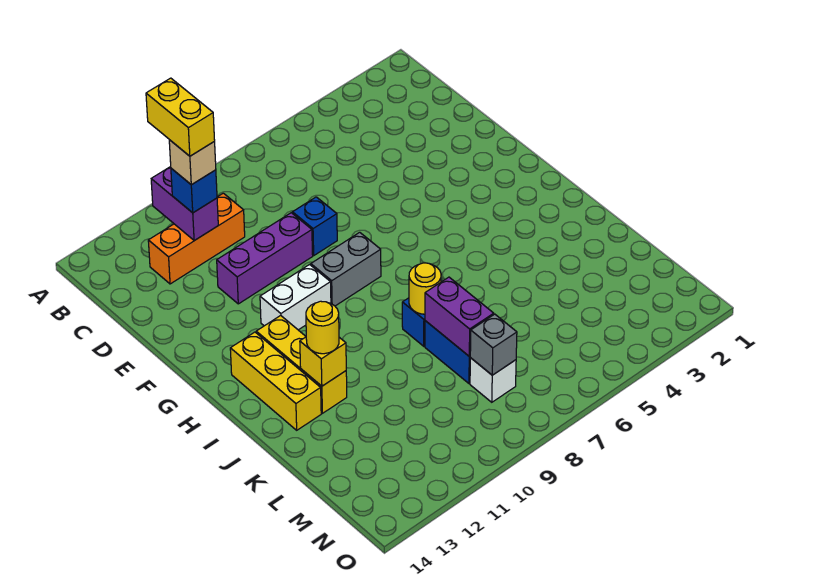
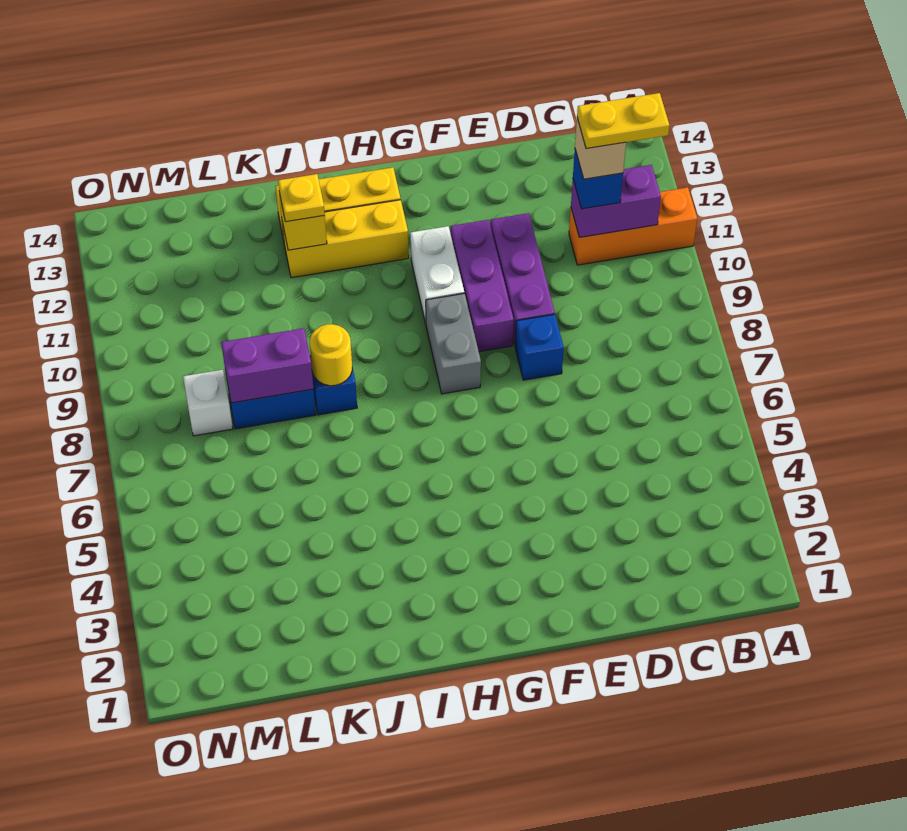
yellow 1x2 brick [146,78,215,156] -> yellow 1x2 plate [577,93,669,149]
orange 1x3 brick [148,193,245,284] -> orange 1x3 brick turned to [569,187,697,265]
none -> purple 1x3 brick [451,220,514,352]
yellow 1x1 round brick [306,301,339,354] -> yellow 1x1 plate [278,174,325,222]
grey 1x1 brick [470,314,517,375] -> none

